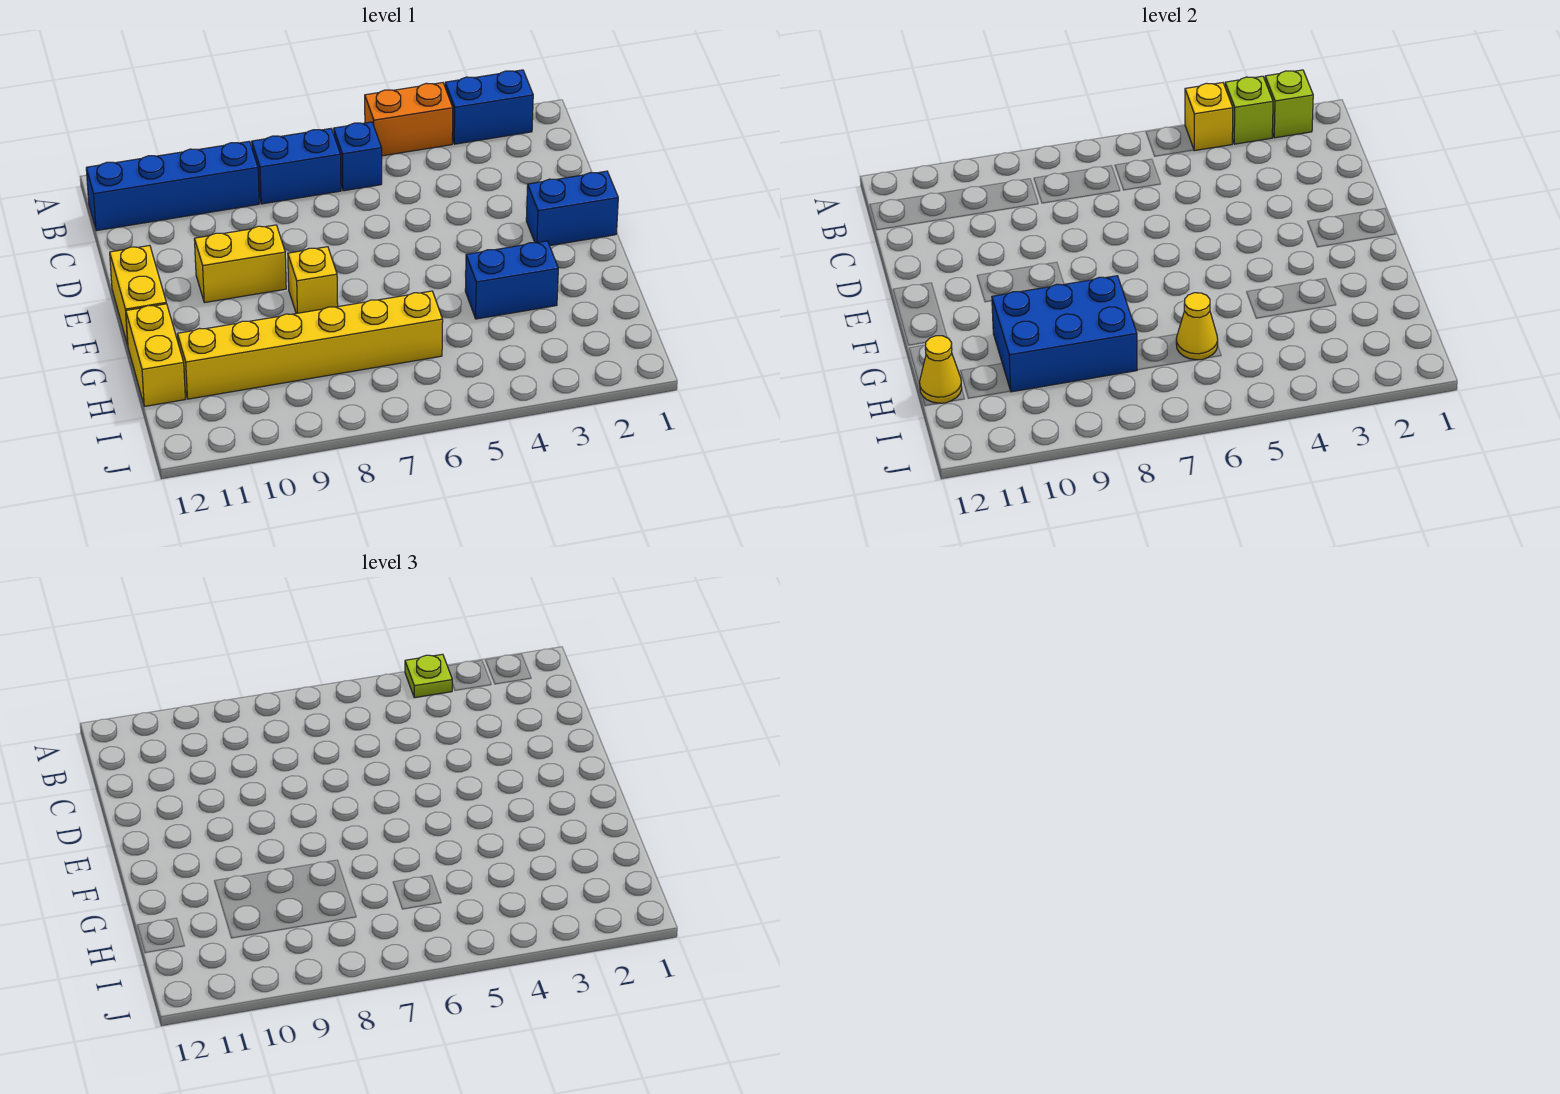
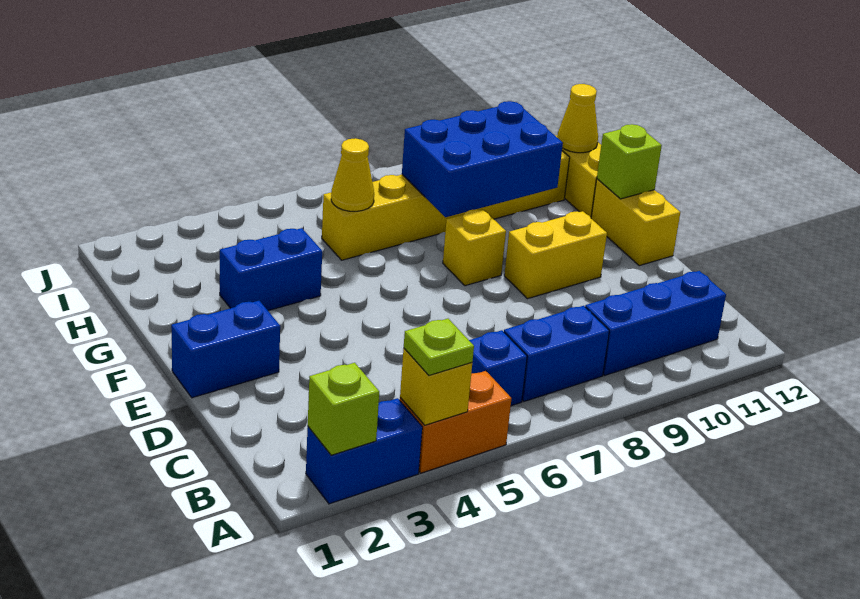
lime 1x1 brick [1225,76,1273,144] -> lime 1x1 brick moved to [597,124,662,199]
blue 1x4 brick [86,141,259,231] -> blue 1x3 brick [585,271,726,375]

